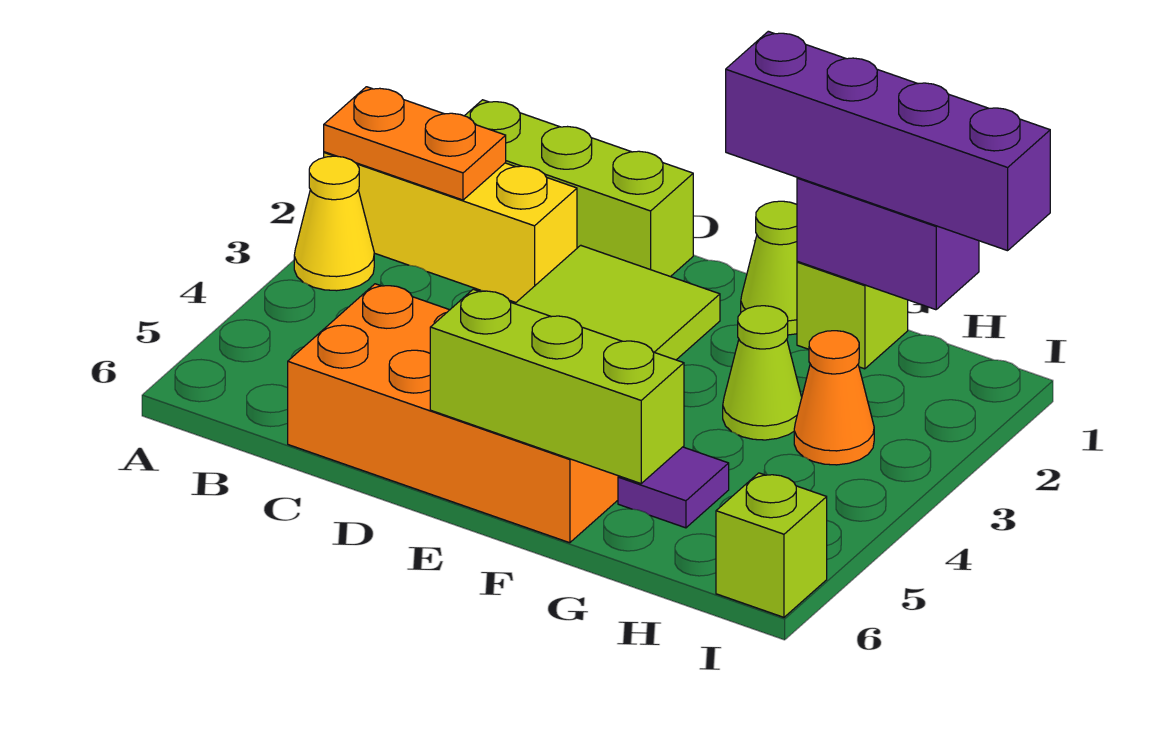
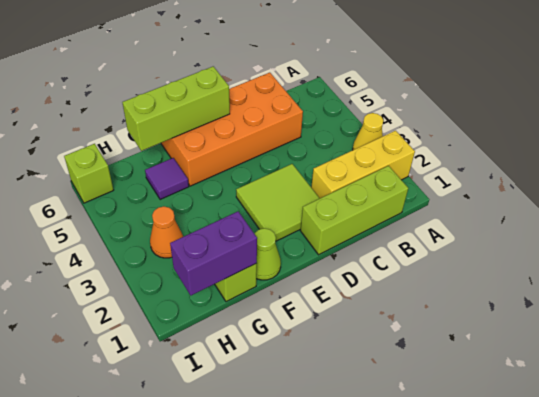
orange 1x2 plate [324,87,506,200] -> none
purple 1x4 brick [726,31,1050,251] -> none
lime 1x1 cone [723,306,802,440] -> none

